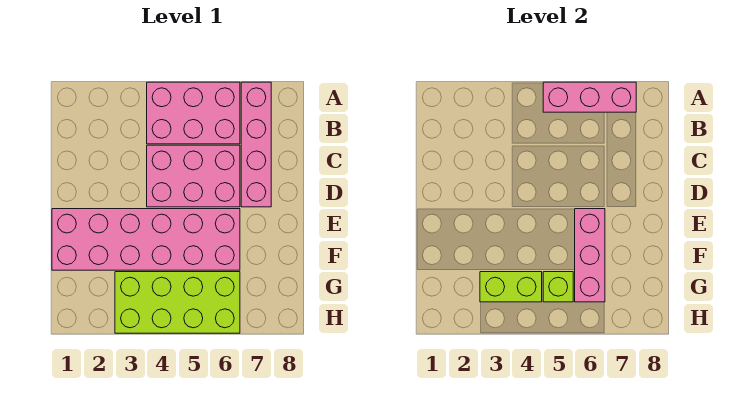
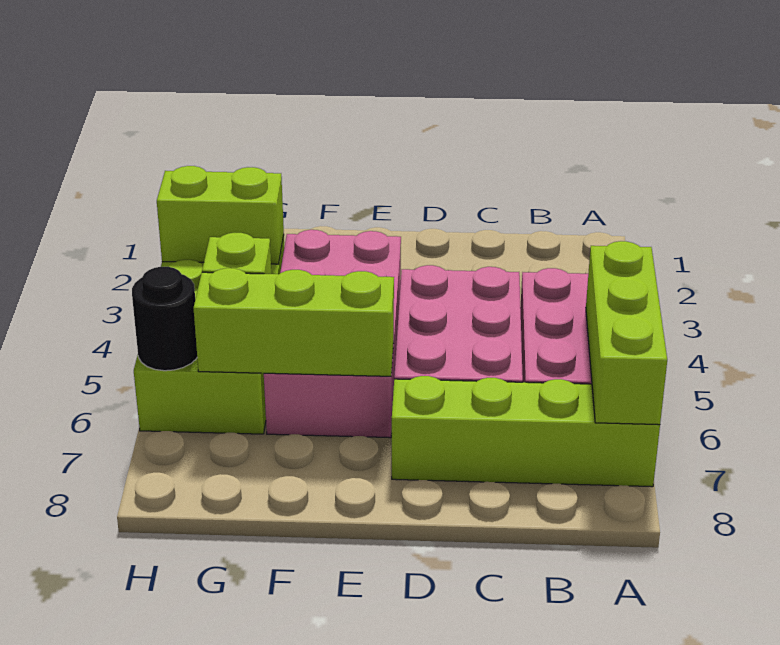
pink 1x3 brick [543,82,636,112] -> lime 1x3 brick [586,241,667,425]
pink 1x4 brick [241,82,271,207] -> lime 1x4 brick [391,376,660,487]
pink 2x6 brick [52,209,240,270] -> pink 2x4 brick [264,230,401,438]
pink 1x3 brick [575,209,605,302] -> lime 1x3 brick [194,268,394,376]
lime 1x2 brick [480,272,542,302] -> lime 1x2 brick turned to [157,166,284,264]
none -> black 1x1 round brick [132,267,197,371]

